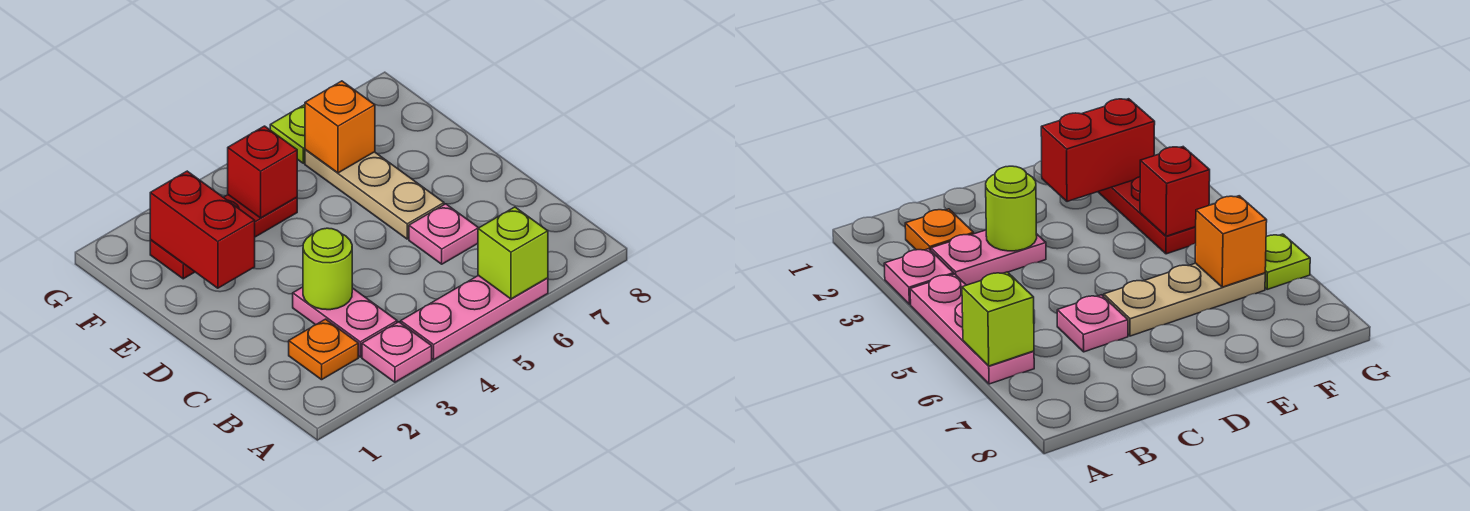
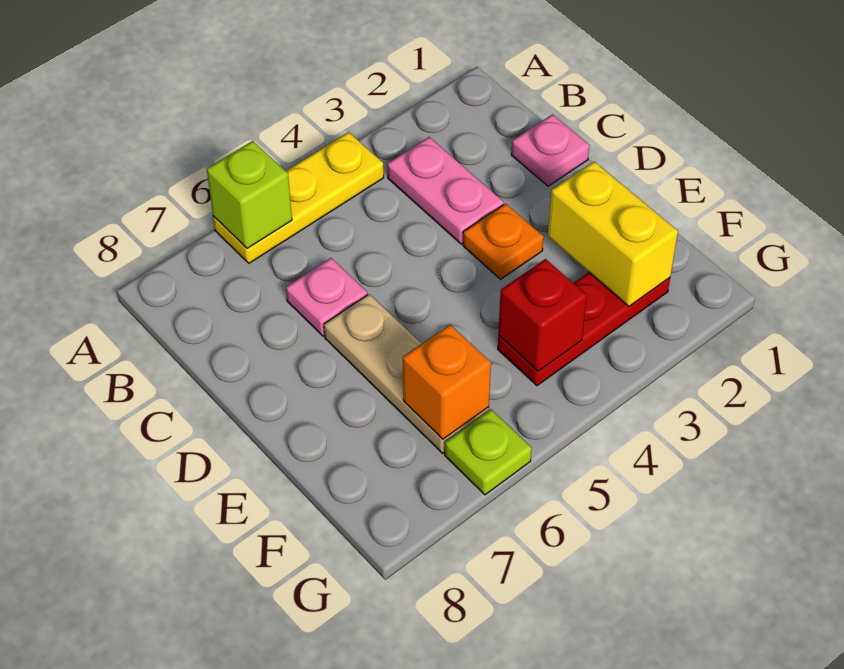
pink 1x1 plate [362,322,432,382] -> pink 1x1 plate moved to [511,114,589,186]
pink 1x3 plate [401,275,548,360] -> yellow 1x3 plate [213,132,384,263]
orange 1x1 plate [289,319,358,380] -> orange 1x1 plate moved to [463,204,544,279]
lime 1x1 round brick [303,228,352,310] -> none
red 1x2 brick [150,171,255,288] -> yellow 1x2 brick [548,162,678,306]

